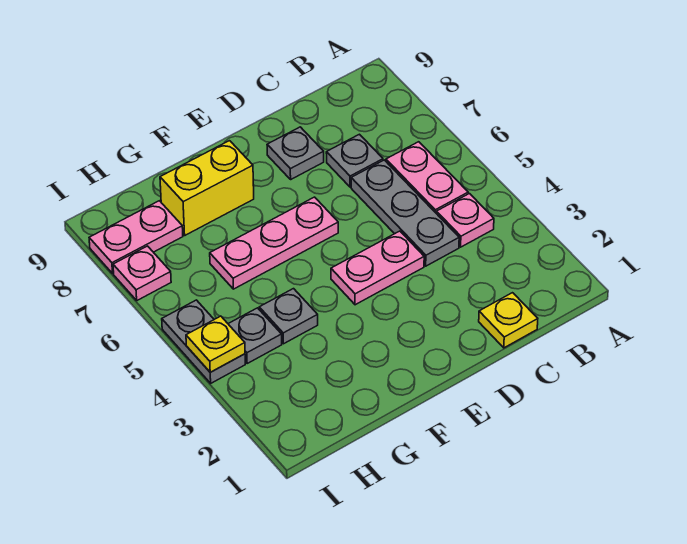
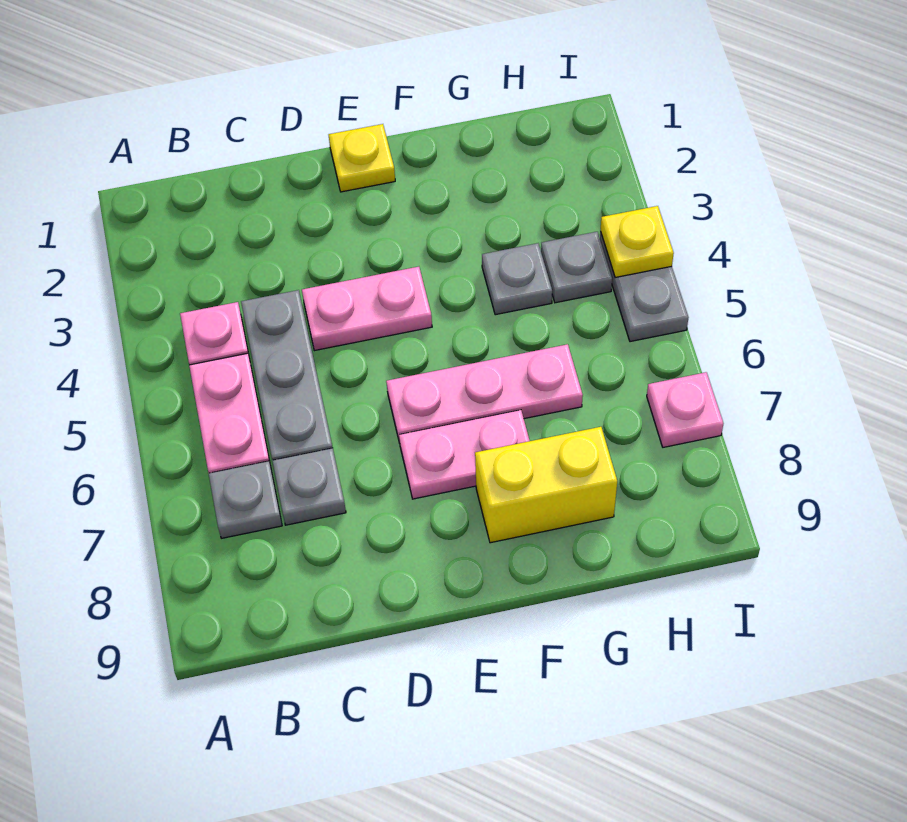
yellow 1x1 plate [479,293,538,348] -> yellow 1x1 plate moved to [329,124,395,192]
grey 1x1 plate [267,127,324,179] -> grey 1x1 plate moved to [209,461,282,538]
pink 1x2 plate [89,201,183,273] -> pink 1x2 plate moved to [399,410,530,499]

